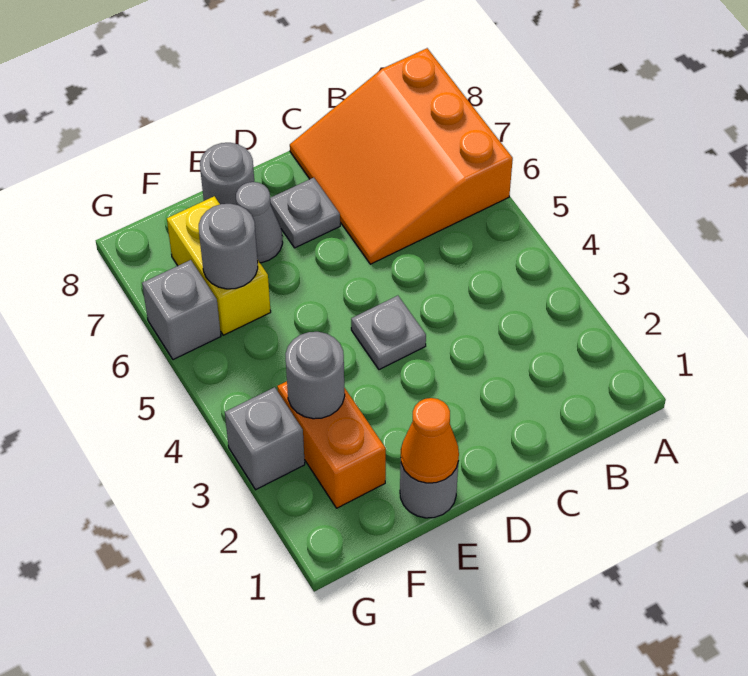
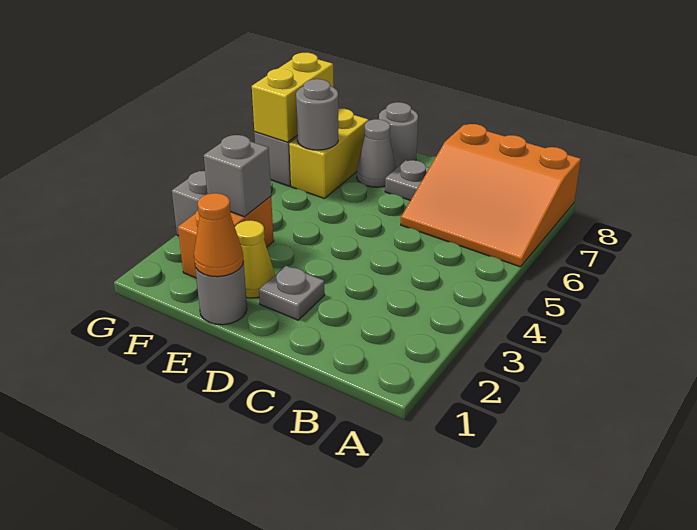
orange 3x3 slope [290,48,513,264] -> orange 3x3 slope turned to [401,124,581,267]
grey 1x1 plate [351,296,426,370] -> grey 1x1 plate moved to [259,266,325,320]
none -> yellow 1x1 cone [235,220,275,298]
grey 1x1 round brick [285,332,345,419] -> grey 1x1 brick [204,135,271,217]
none -> yellow 1x2 brick [252,53,333,142]

